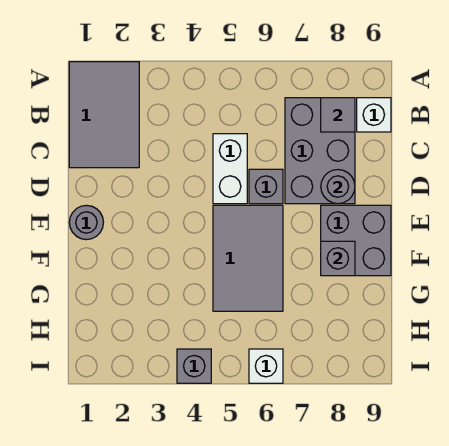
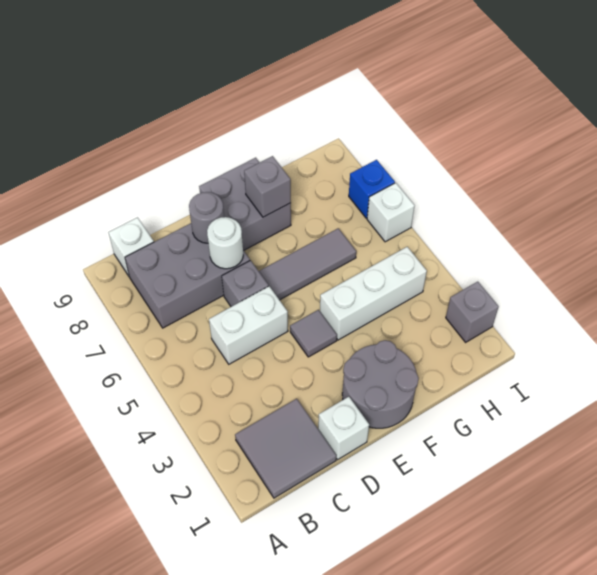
grey 2x3 tile [69,62,139,168] -> grey 2x2 tile [235,399,336,498]
grey 1x1 tile [321,98,355,132] -> grey 1x1 tile moved to [290,310,337,357]
none -> white 1x1 brick [318,397,369,460]
none -> white 1x1 round brick [207,217,243,269]
grey 1x1 round brick [69,205,103,240] -> grey 2x2 round brick [342,340,419,428]
grey 2x3 tile [213,205,283,311] -> grey 1x3 tile [259,228,356,300]
none -> white 1x3 brick [320,247,427,340]
grey 1x1 brick [177,349,211,383] -> grey 1x1 brick moved to [446,282,499,342]
none -> blue 1x1 brick [349,160,395,218]

